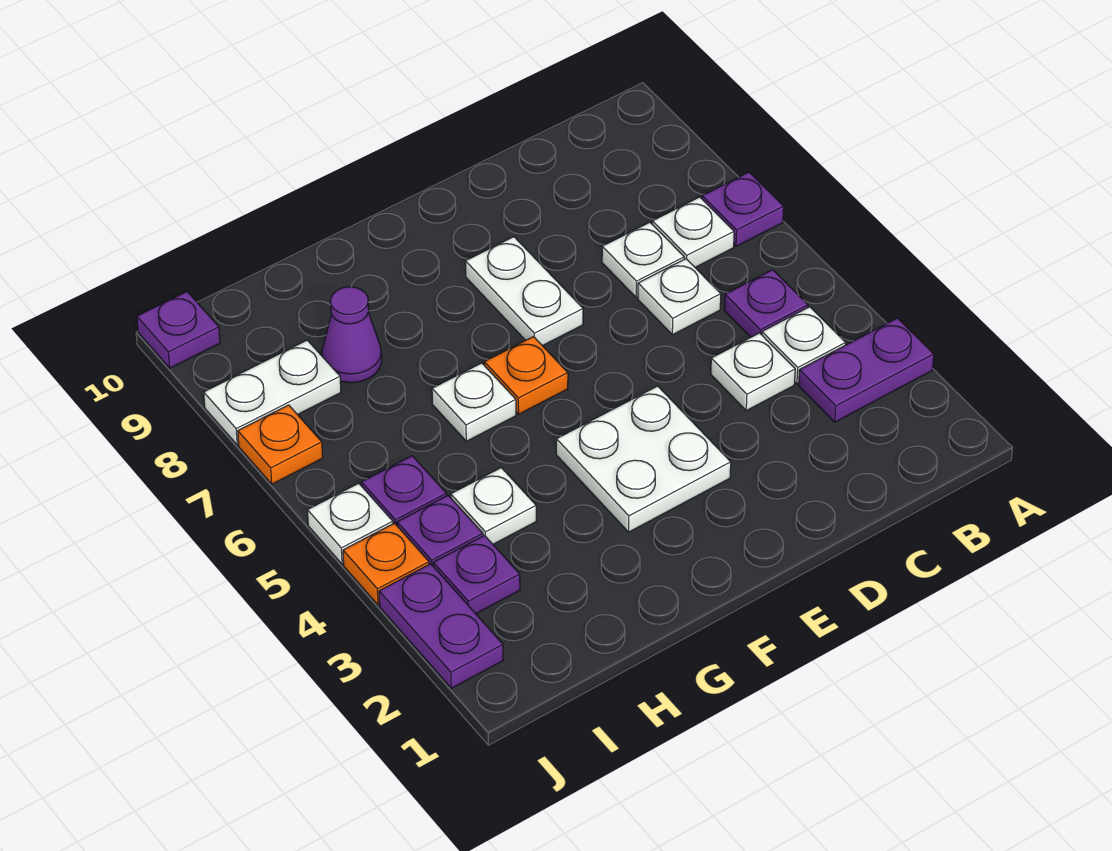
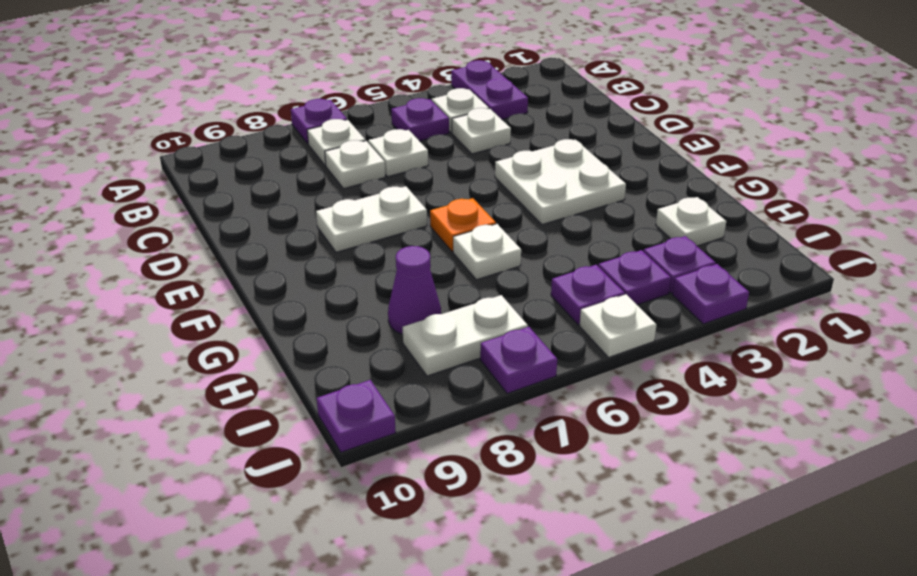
white 1x1 plate [451,468,536,544] -> white 1x1 plate moved to [656,197,726,246]
white 1x2 plate [204,340,341,445] -> white 1x2 plate turned to [403,295,528,376]
purple 1x2 plate [379,564,503,688] -> purple 1x1 plate [672,264,749,324]
orange 1x1 plate [343,523,429,605] -> none
orange 1x1 plate [238,405,323,484] -> purple 1x1 plate [480,327,557,393]

